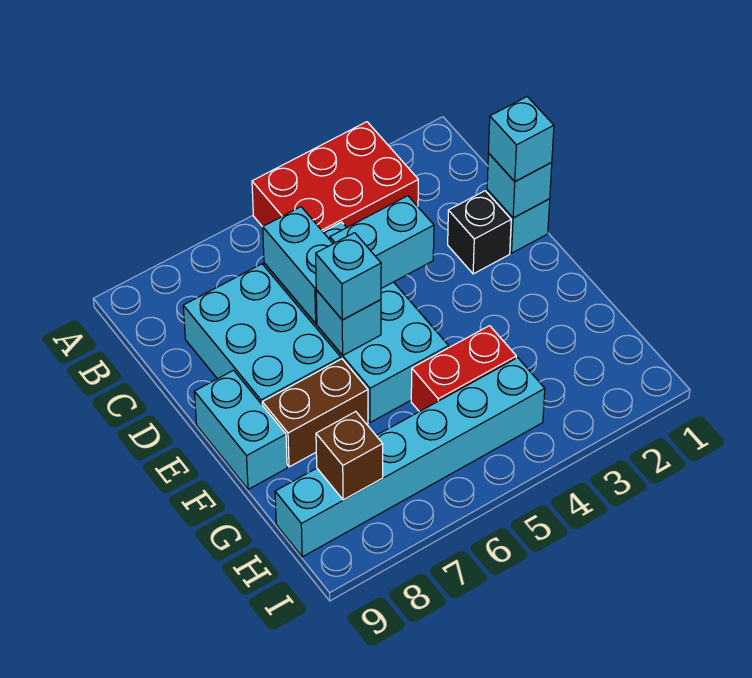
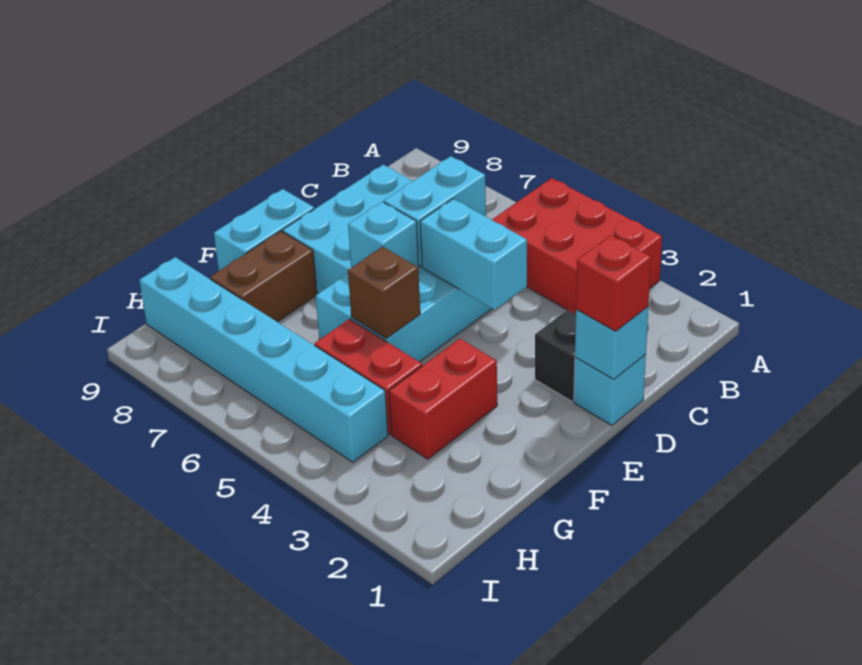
cyan 1x1 brick [488,97,554,182] -> red 1x1 brick [576,235,651,331]
cyan 1x1 brick [316,233,381,320] -> none
none -> red 1x2 brick [389,339,497,459]
brown 1x2 brick [262,359,368,467] -> brown 1x2 brick turned to [210,231,317,322]
brown 1x1 brick [316,412,383,500] -> brown 1x1 brick moved to [348,247,420,338]

